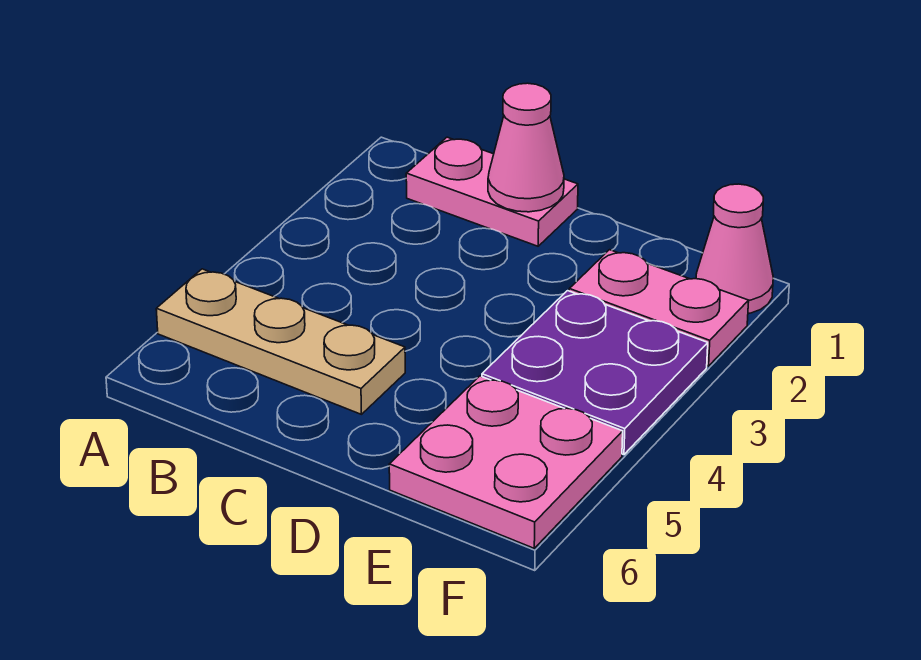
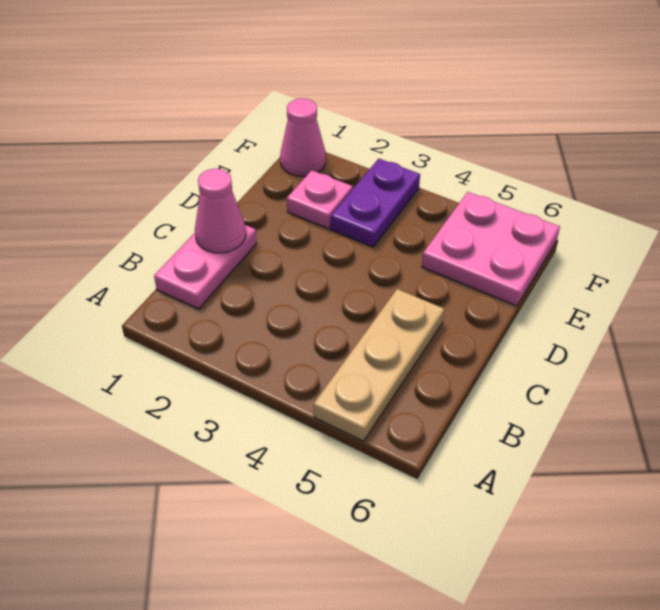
pink 1x2 plate [569,250,749,366] -> pink 1x1 plate [287,170,353,229]
purple 2x2 plate [482,291,708,455] -> purple 1x2 plate [331,159,420,247]

